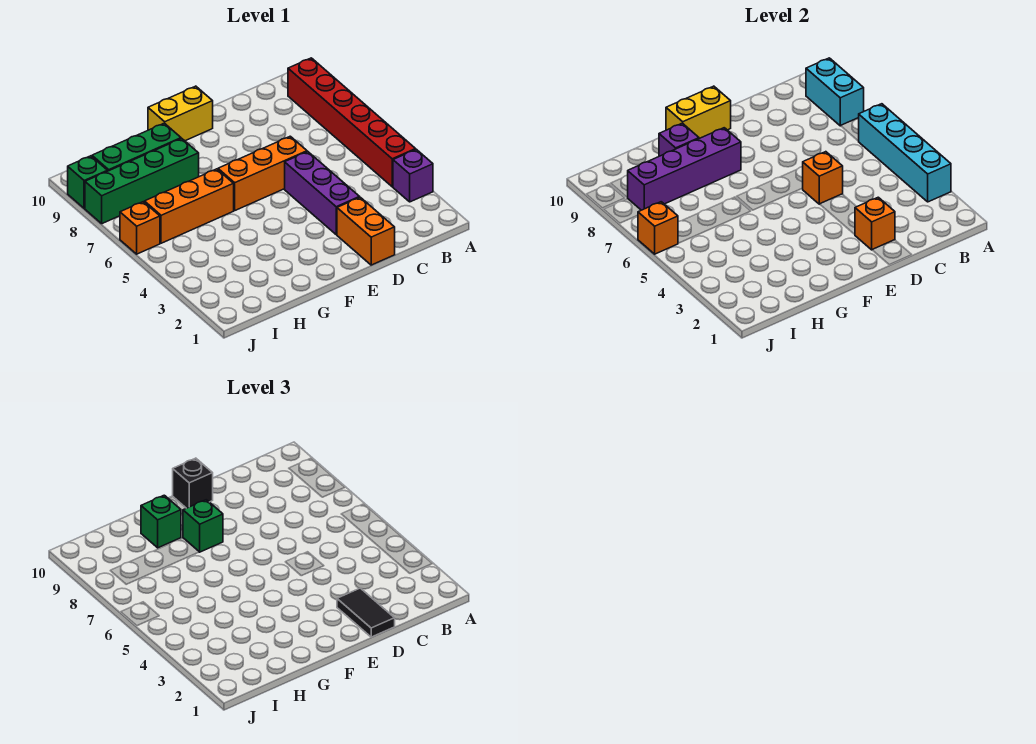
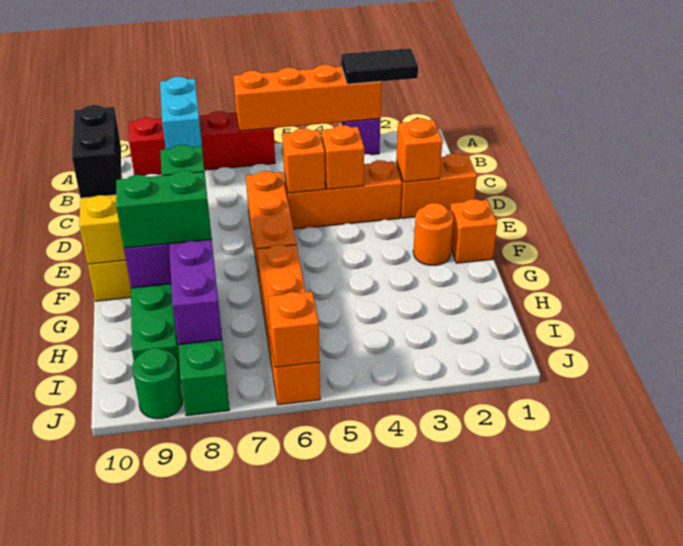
cyan 1x4 brick [859,104,951,202] -> orange 1x4 brick [233,65,382,131]
red 1x6 brick [288,58,416,187] -> red 1x4 brick [129,111,275,176]
cyan 1x2 brick [806,58,864,126] -> cyan 1x2 brick turned to [160,77,203,151]
black 1x2 tile [337,588,395,637] -> black 1x2 tile moved to [341,48,418,84]
purple 1x3 brick [285,152,360,235] -> orange 1x3 brick [284,160,402,229]
none -> orange 1x1 brick [321,125,364,189]
black 1x1 brick [173,458,213,508] -> black 1x2 brick [72,105,121,198]
none -> orange 1x1 brick [450,199,497,263]
none -> orange 1x1 round brick [413,203,454,265]
green 1x1 brick [141,495,181,548] -> green 1x2 brick [116,171,212,248]
green 1x1 brick [68,156,107,209] -> green 1x1 round brick [132,348,183,419]

